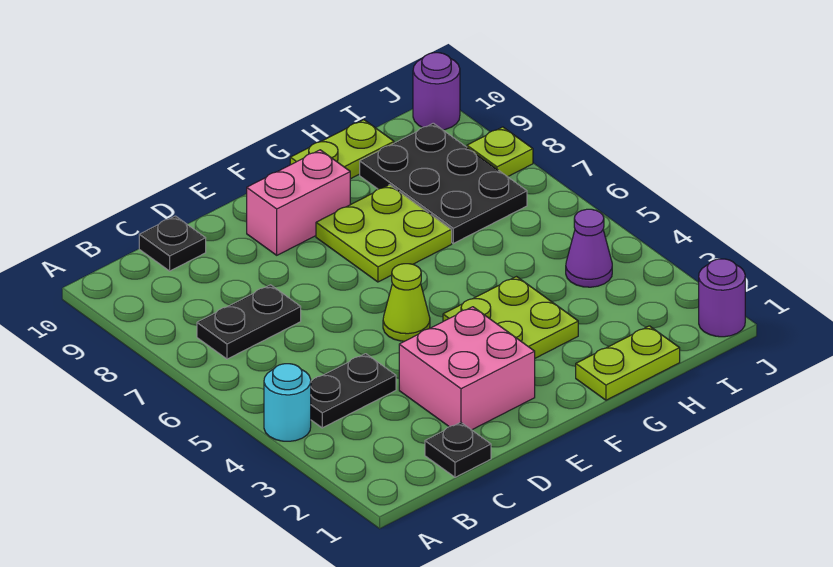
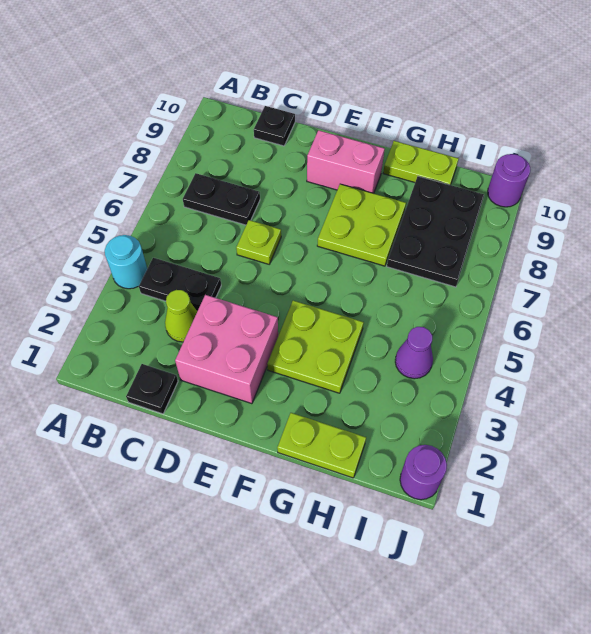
lime 1x1 cone [383,264,430,341] -> lime 1x1 cone moved to [165,290,197,342]
lime 1x1 plate [467,127,533,177] -> lime 1x1 plate moved to [236,220,281,264]

